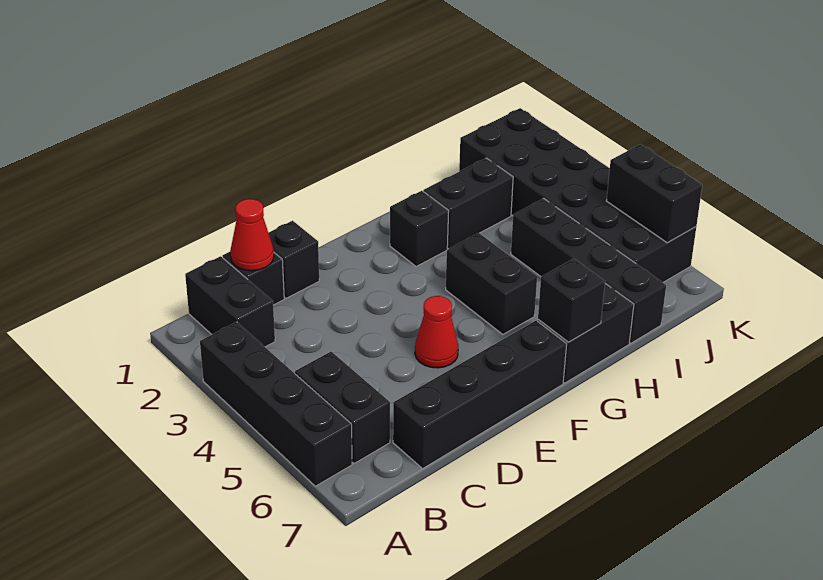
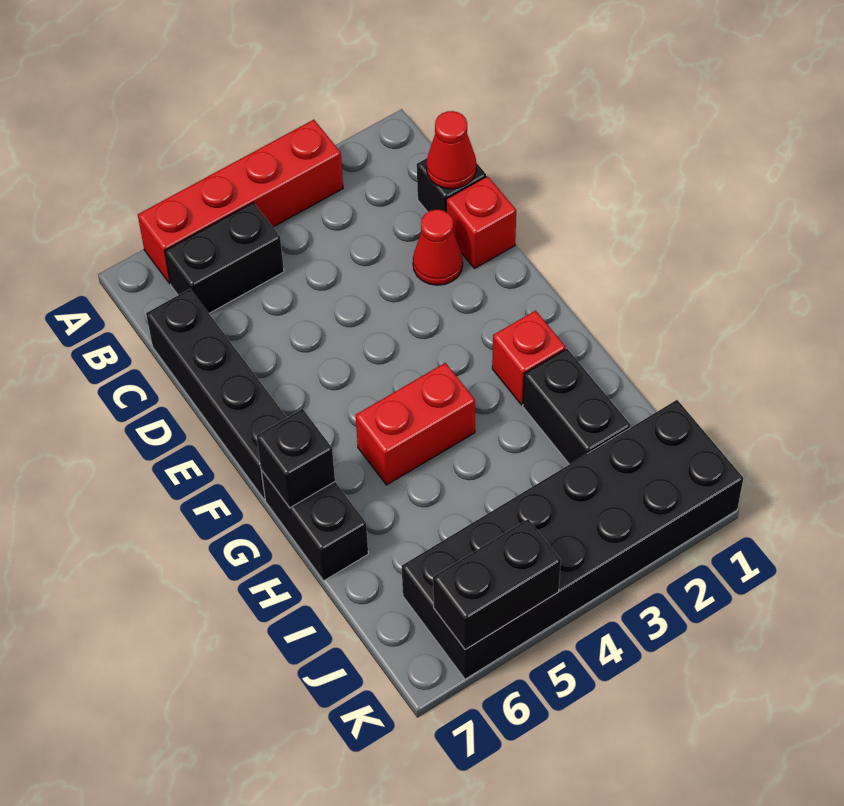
black 1x4 brick [200,322,352,486] -> red 1x4 brick [138,120,343,284]
black 1x2 brick [185,256,275,347] -> none
black 1x1 brick [269,221,319,298] -> red 1x1 brick [446,176,516,269]
red 1x1 cone [415,296,458,368] -> red 1x1 cone moved to [413,210,463,285]
black 1x1 brick [390,191,449,267] -> red 1x1 brick [492,311,566,405]
black 1x2 brick [446,233,537,334] -> red 1x2 brick [356,363,475,485]
black 1x4 brick [511,199,666,343] -> none

